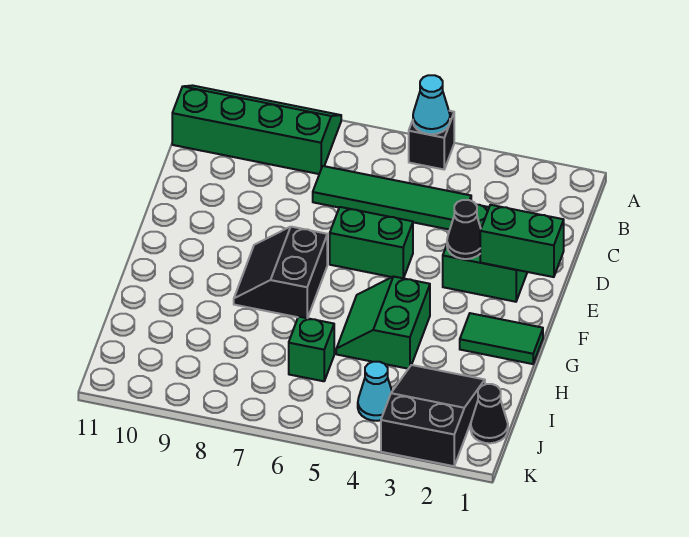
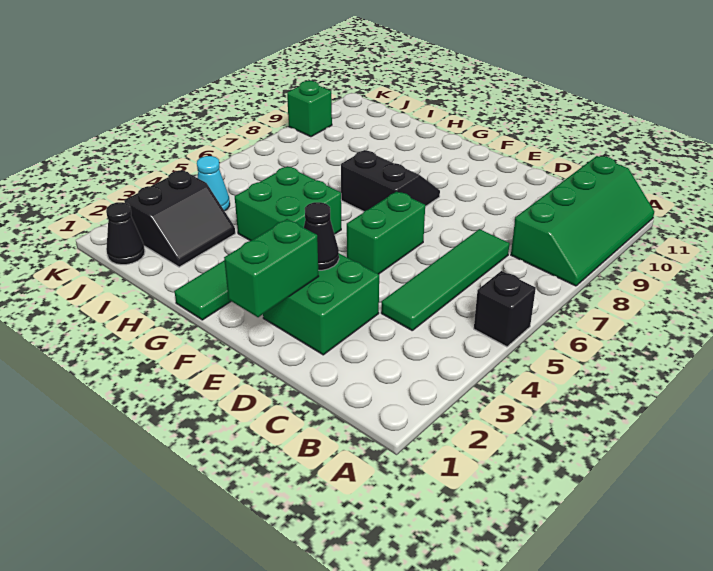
cyan 1x1 cone [413,75,450,134] -> none
green 2x2 slope [336,277,430,369] -> green 2x2 brick [235,166,341,241]
black 2x3 slope [381,365,485,466] -> black 2x2 slope [124,170,235,267]
green 1x1 brick [289,317,334,381] -> green 1x1 brick moved to [287,81,332,137]

